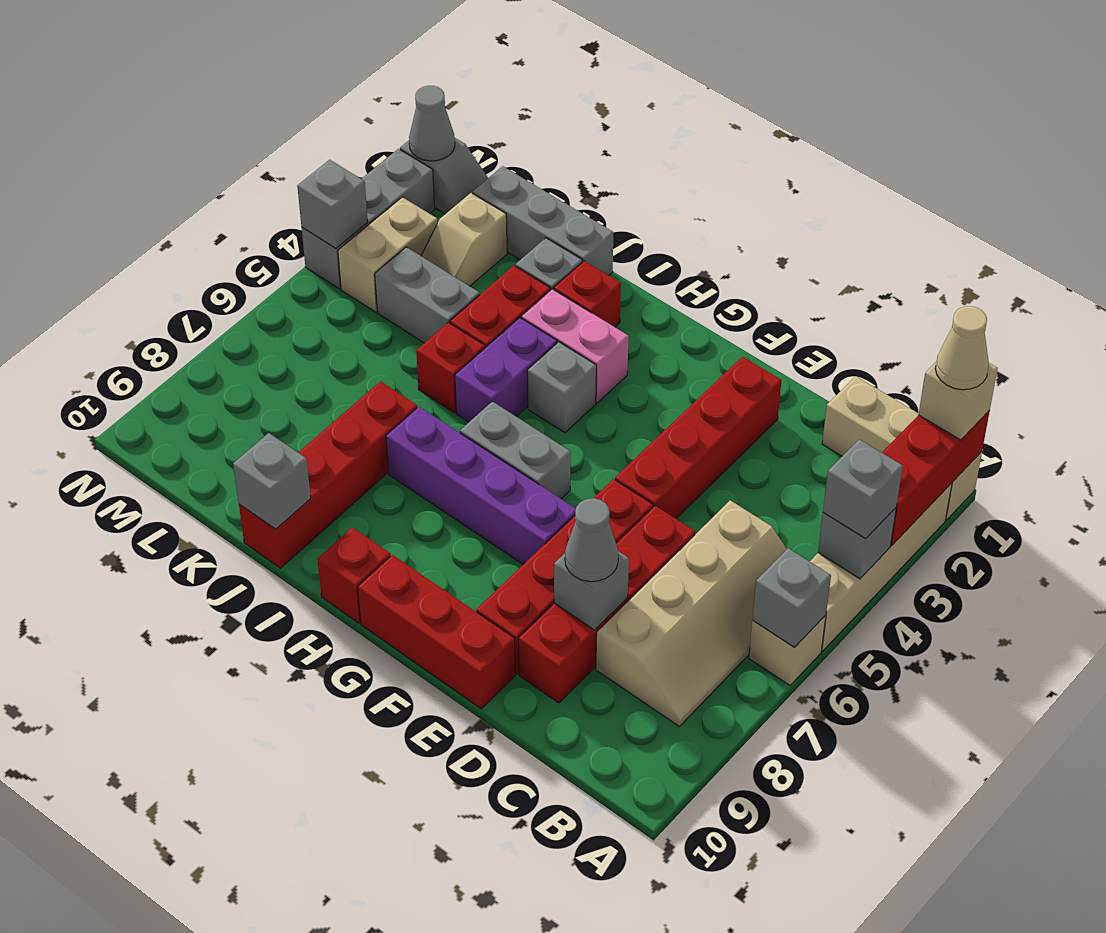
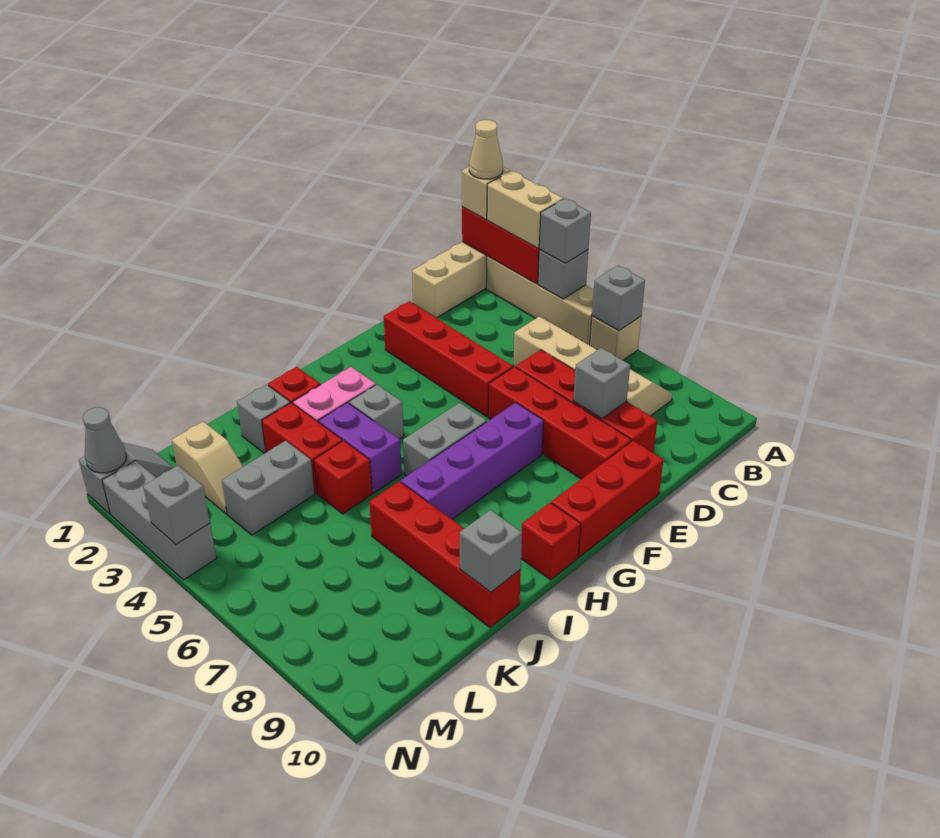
grey 1x1 cone [565,498,618,582] -> none
grey 1x3 brick [473,166,614,275] -> none
tan 1x2 brick [338,197,437,312] -> tan 1x2 brick moved to [487,171,563,248]

